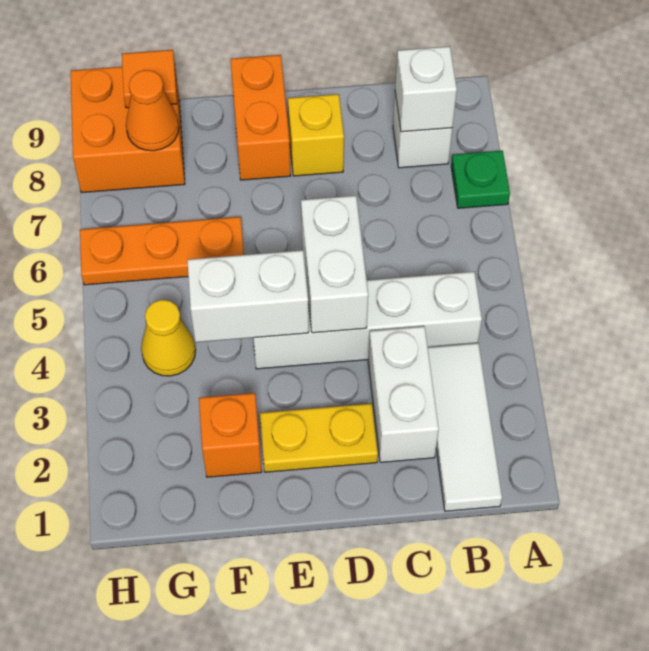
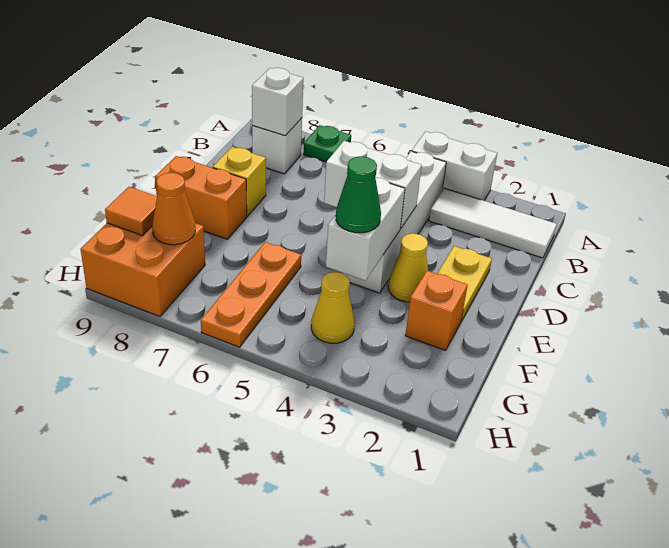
white 1x2 brick [368,326,439,462] -> white 1x2 brick moved to [412,131,497,201]
none -> yellow 1x1 cone [388,233,428,302]
none -> green 1x1 cone [336,156,381,233]

